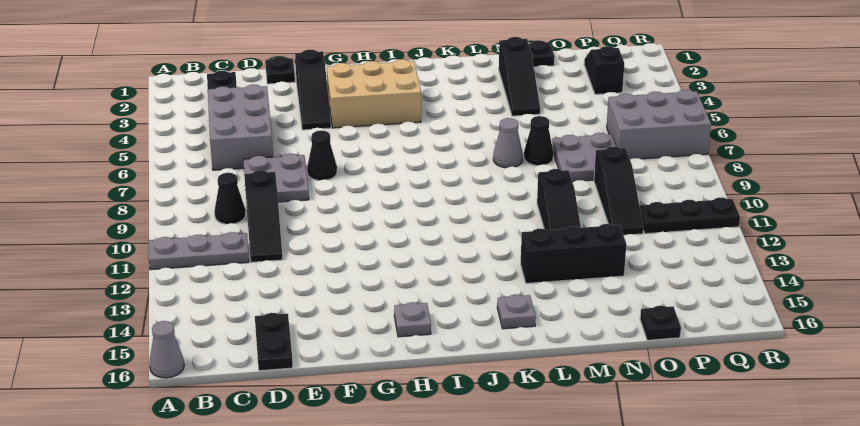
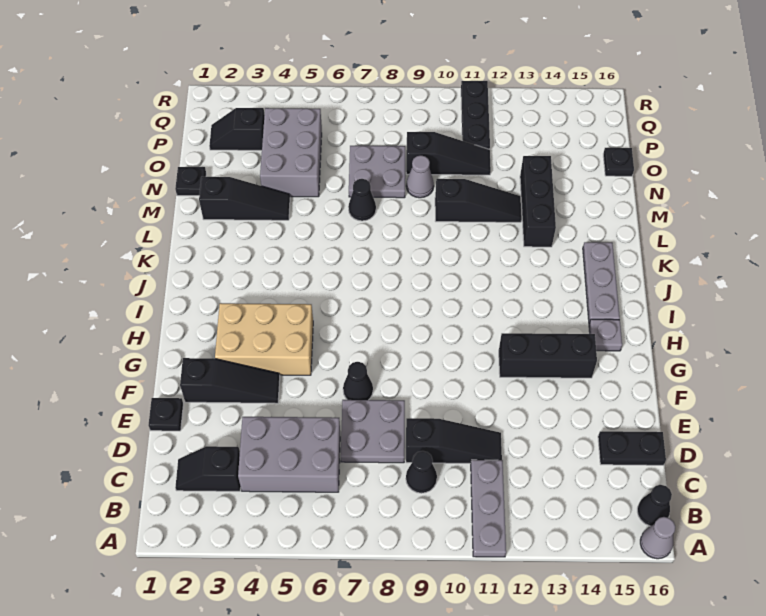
none -> black 1x1 cone [637,485,672,526]
tan 2x3 brick [327,59,421,128] -> tan 2x3 brick turned to [215,303,313,375]
none -> black 1x3 brick [499,333,597,378]
grey 1x1 plate [497,294,536,329] -> grey 1x3 plate [583,242,620,323]
grey 1x1 cone [493,118,523,168] -> grey 1x1 cone moved to [406,155,434,198]
grey 2x3 brick [607,90,711,159] -> grey 2x3 brick moved to [260,108,322,197]

